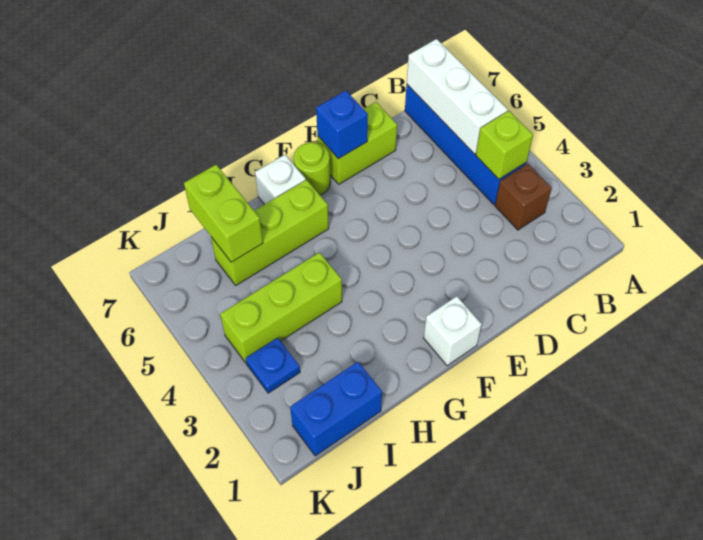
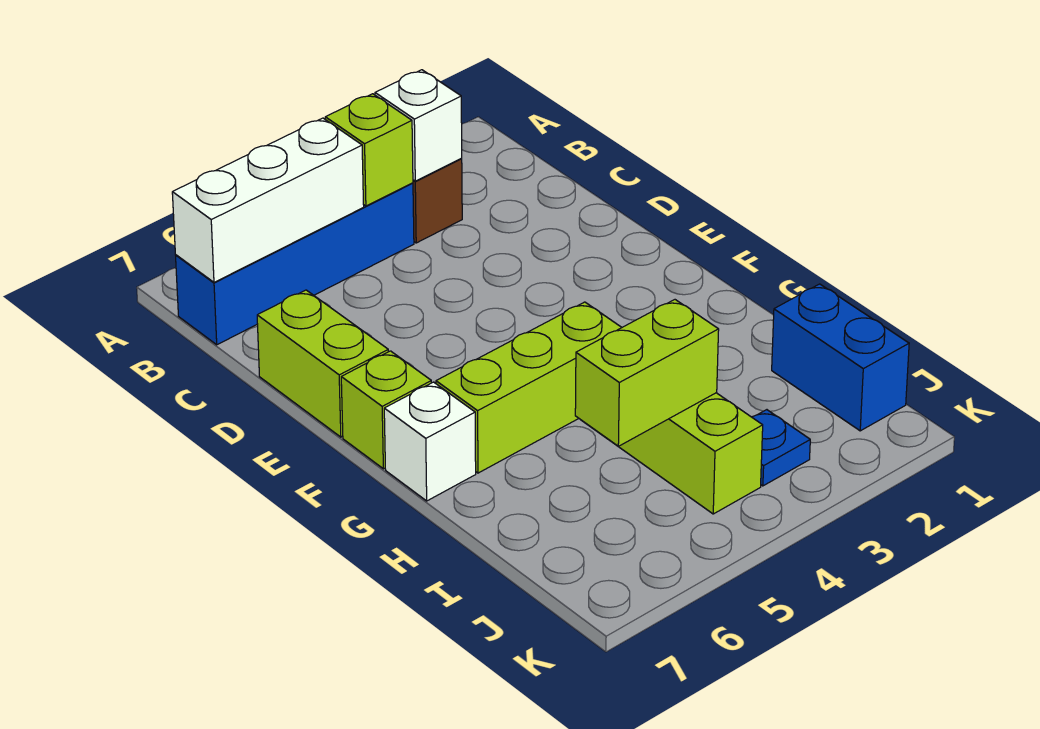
blue 1x1 brick [316,91,368,159] -> none
white 1x1 brick [424,296,482,366] -> white 1x1 brick moved to [375,70,462,181]
lime 1x1 round brick [294,142,330,195] -> lime 1x1 brick [341,351,431,469]
lime 1x3 brick [211,180,329,285] -> lime 1x3 brick turned to [436,302,622,473]
lime 1x2 brick [184,165,263,262] -> lime 1x2 brick moved to [575,300,719,446]

